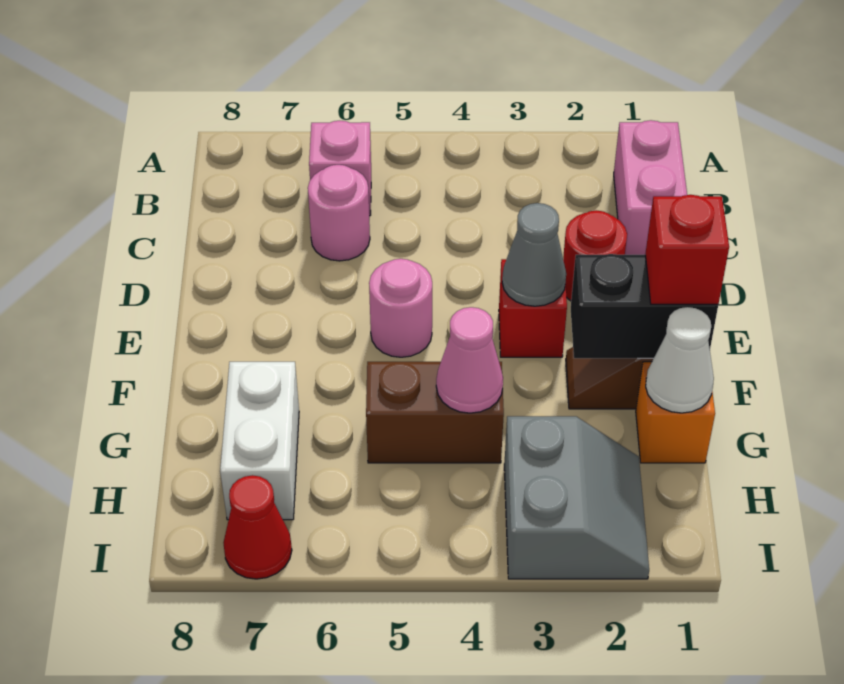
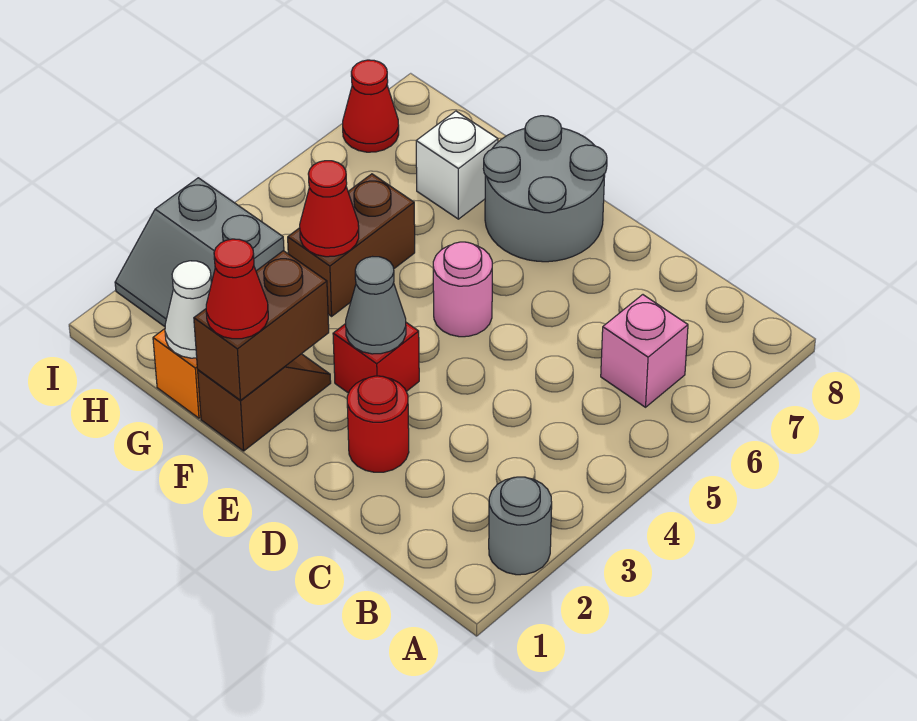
none -> grey 1x1 round brick [489,477,552,575]
pink 1x2 brick [614,120,687,255] -> none
pink 1x1 round brick [308,165,370,261] -> none
none -> grey 2x2 round brick [483,116,607,262]
black 1x2 brick [571,254,718,358] -> brown 1x2 brick [194,251,329,400]
red 1x1 brick [645,195,729,304] -> red 1x1 cone [206,239,268,339]
pink 1x1 cone [436,307,503,413] -> red 1x1 cone [300,161,359,257]
white 1x2 brick [220,362,299,520] -> white 1x1 brick [416,111,498,219]

